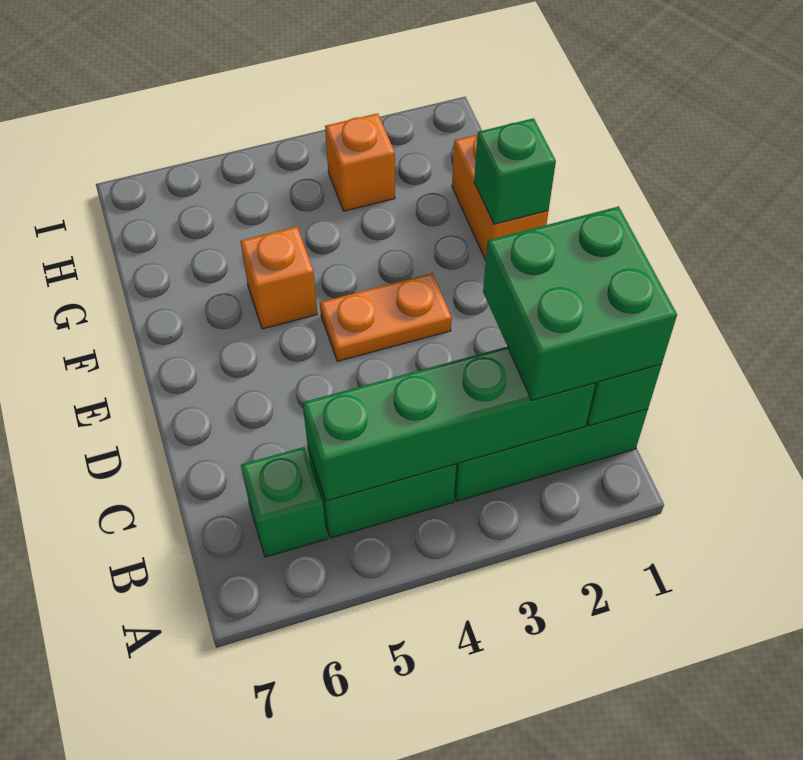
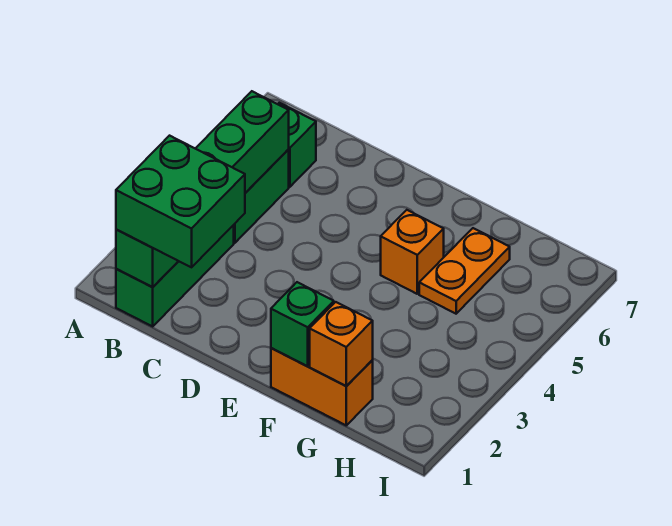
orange 1x2 plate [320,273,452,361] -> orange 1x2 plate moved to [419,228,510,314]
orange 1x1 brick [325,113,395,211] -> orange 1x1 brick moved to [310,302,373,386]

